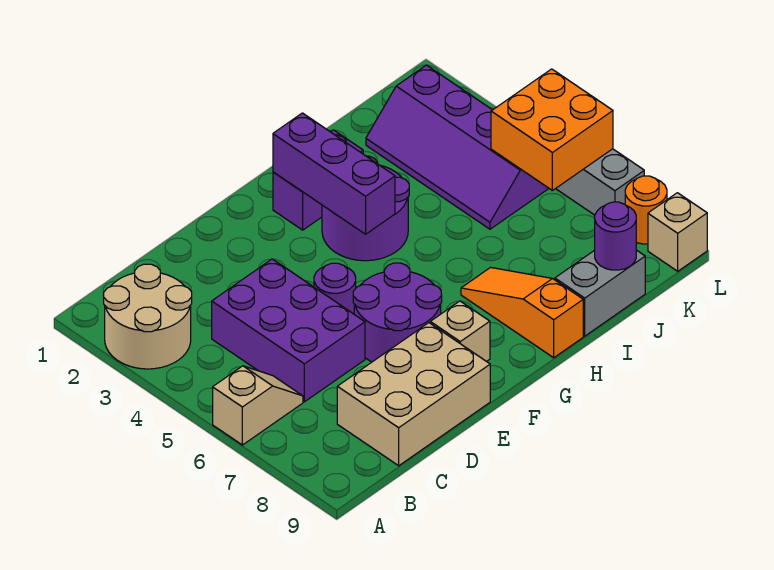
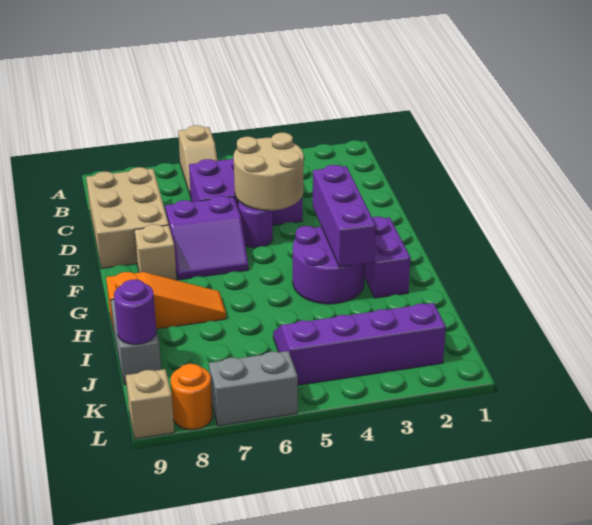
tan 2x2 round brick [104,264,192,369] -> tan 2x2 round brick moved to [234,133,304,210]
purple 2x2 round brick [353,263,442,362] -> purple 2x2 slope [165,196,248,280]
purple 1x3 brick [273,113,395,234] -> purple 1x3 brick turned to [313,165,376,267]
orange 2x2 brick [491,69,613,190] -> none

